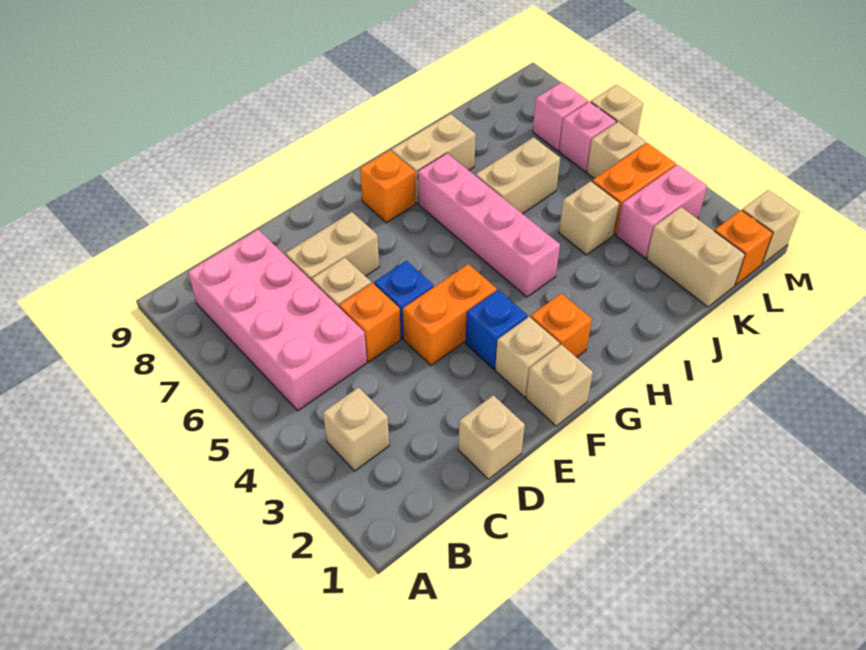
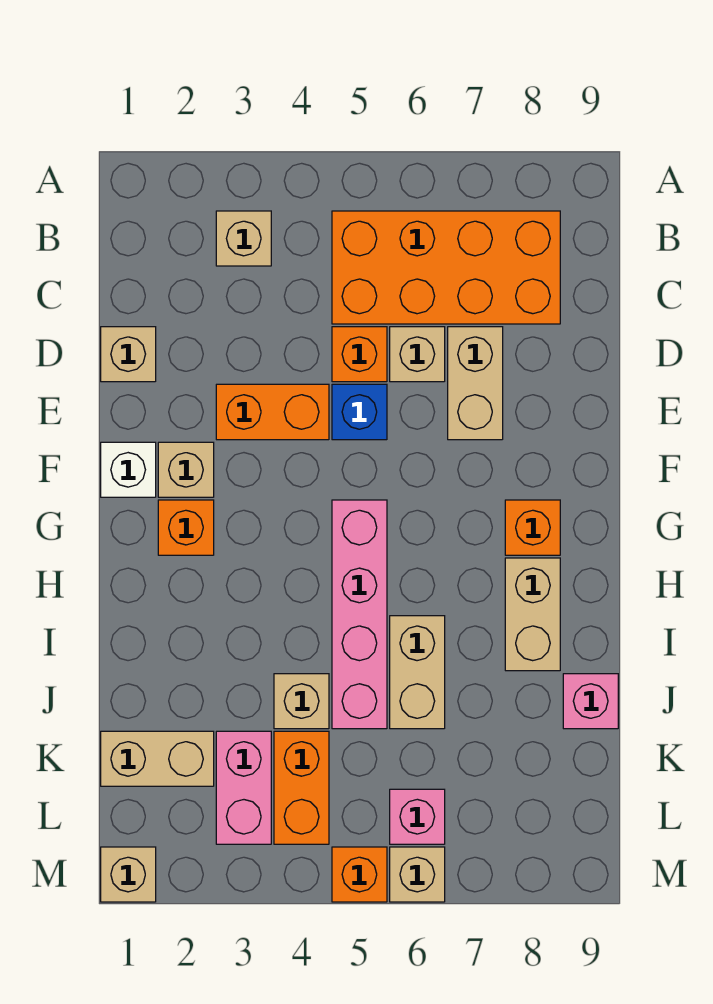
pink 2x4 brick [188,230,367,411] -> orange 2x4 brick [332,211,560,324]
orange 1x2 brick [403,264,497,365] -> orange 1x2 brick turned to [216,384,329,440]
tan 1x1 brick [526,344,593,426] -> white 1x1 brick [101,442,156,497]
blue 1x1 brick [465,290,528,369] -> none
pink 1x4 brick [418,153,560,297] -> pink 1x4 brick turned to [332,500,387,729]
orange 1x1 brick [715,210,773,285] -> orange 1x1 brick moved to [332,847,387,902]
tan 1x1 brick [587,122,646,178] -> none
pink 1x1 brick [533,82,588,151] -> pink 1x1 brick moved to [563,674,618,729]

